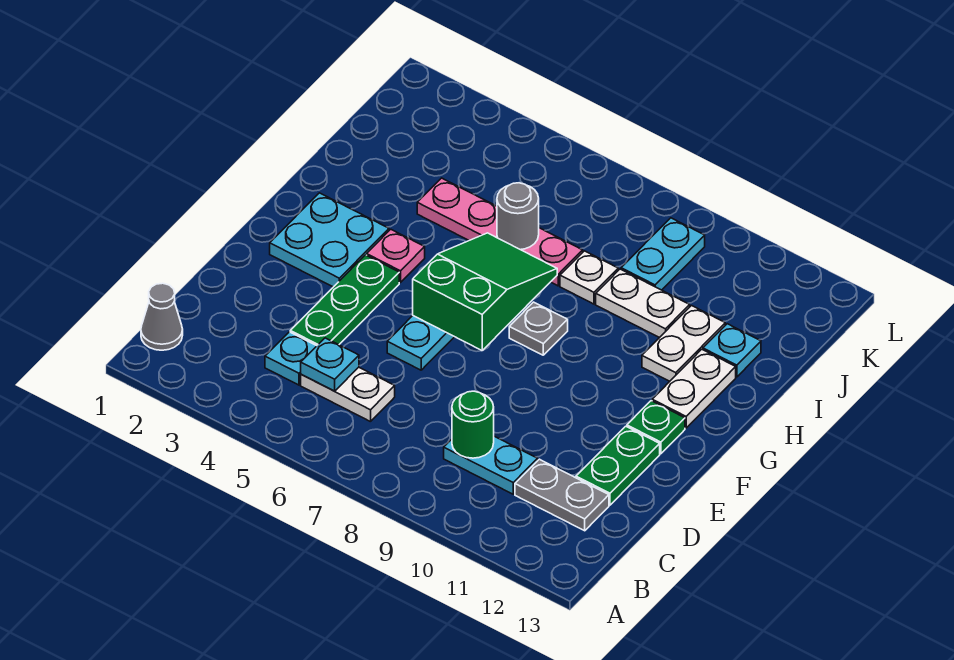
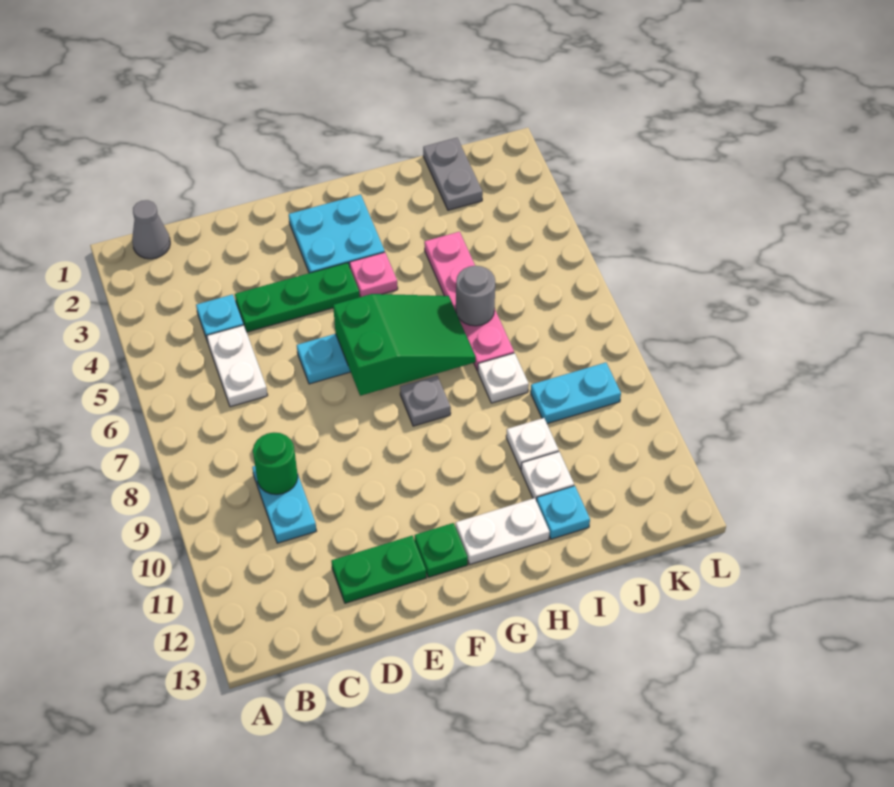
cyan 1x1 plate [301,338,359,391] -> none
grey 1x2 plate [515,459,609,531] -> grey 1x2 plate moved to [423,138,483,210]
white 1x2 plate [642,306,725,381] -> white 1x1 plate [521,452,574,501]
white 1x2 plate [596,269,690,338] -> white 1x1 plate [506,418,559,470]

